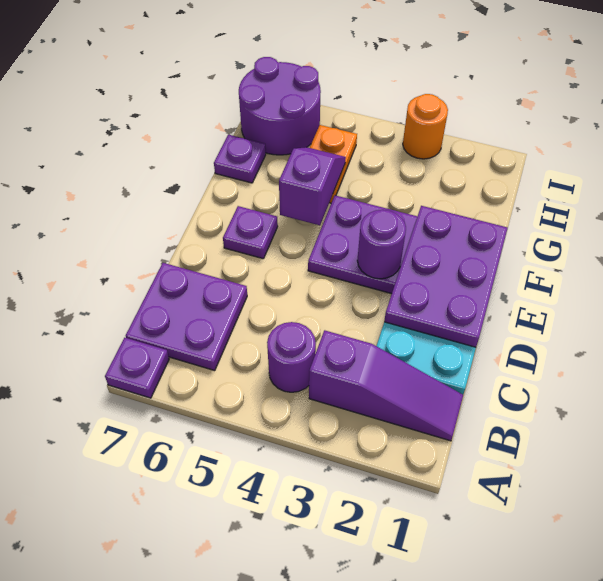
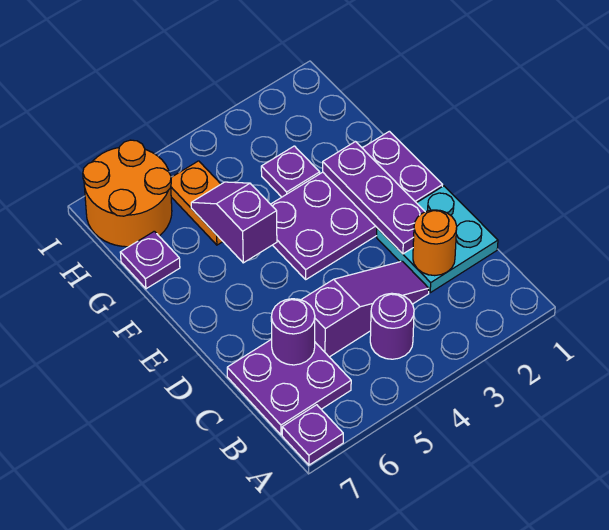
purple 1x3 slope [309,330,463,441] -> purple 1x3 slope moved to [301,261,429,357]
purple 2x3 plate [384,206,508,347] -> purple 1x3 plate [323,142,425,254]
purple 1x1 round brick [357,210,406,279] -> purple 1x1 round brick moved to [271,299,315,365]
purple 1x1 plate [223,206,278,259] -> purple 1x1 plate moved to [261,146,320,197]
purple 2x2 round brick [239,57,321,155] -> orange 2x2 round brick [83,140,172,247]
orange 1x1 round brick [403,94,448,159] -> orange 1x1 round brick moved to [413,210,457,276]

